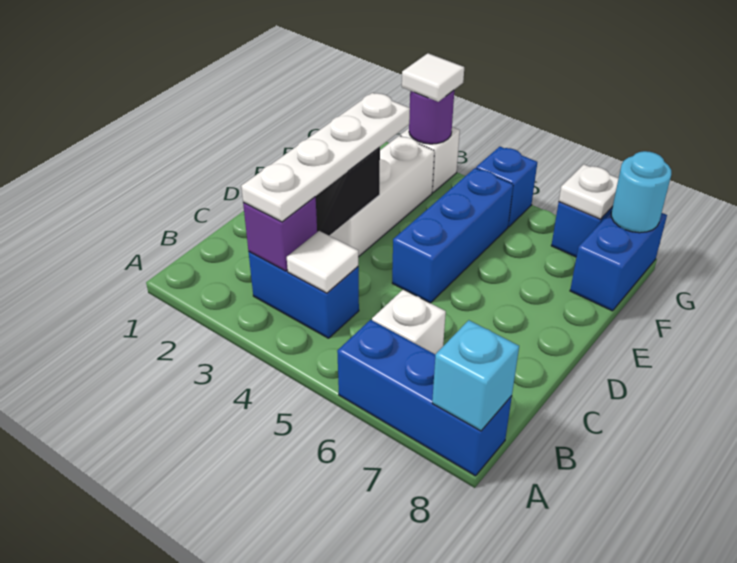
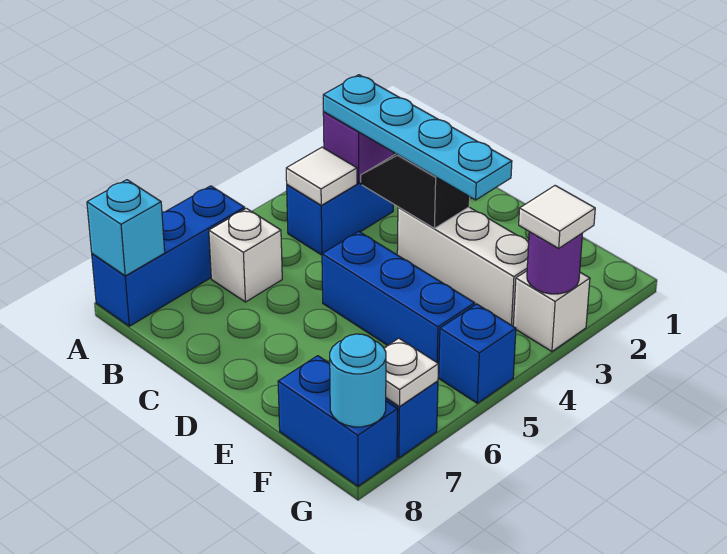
white 1x4 plate [241,93,410,222] -> cyan 1x4 plate [323,75,512,200]

